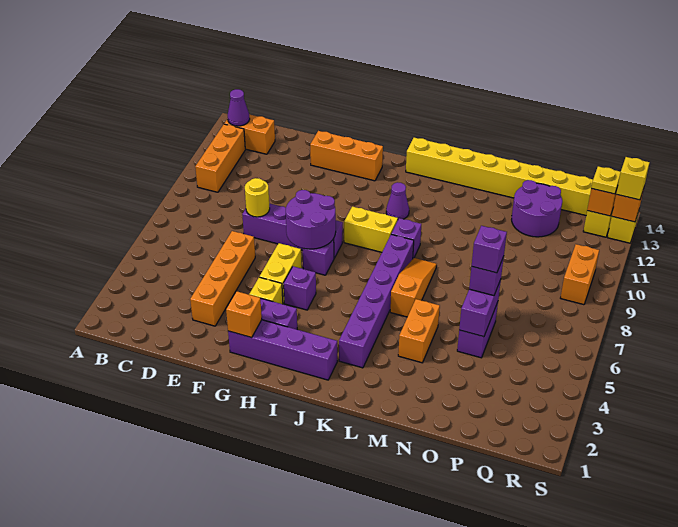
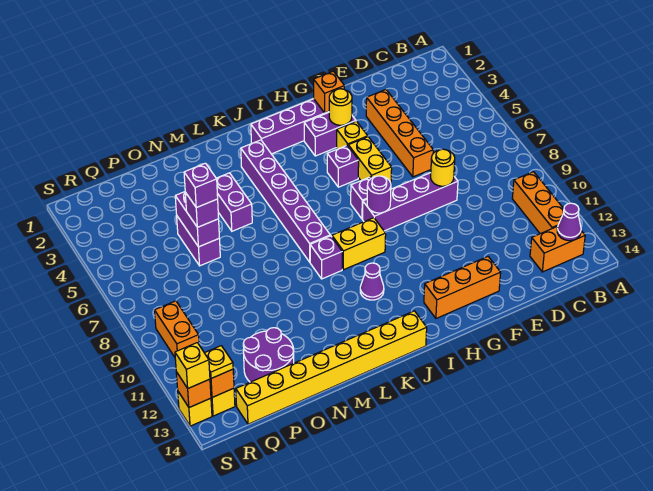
none -> yellow 1x1 round brick [329,89,352,125]
purple 2x2 round brick [286,190,336,249] -> purple 1x1 round brick [367,176,391,213]
orange 1x3 slope [390,258,437,317] -> none
orange 1x2 brick [398,299,440,363] -> purple 1x2 brick [216,173,252,231]

